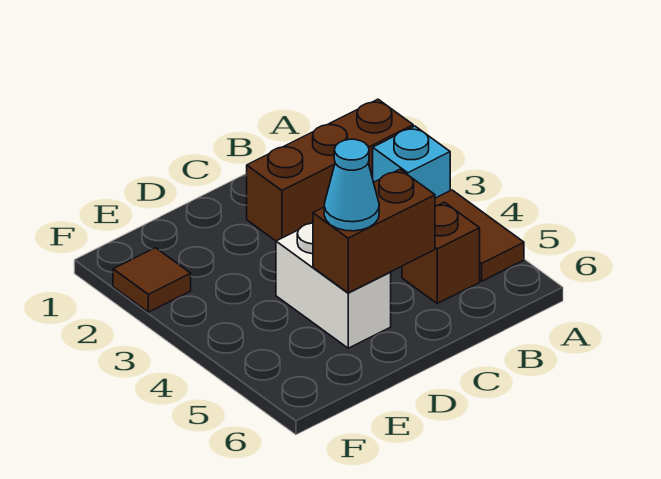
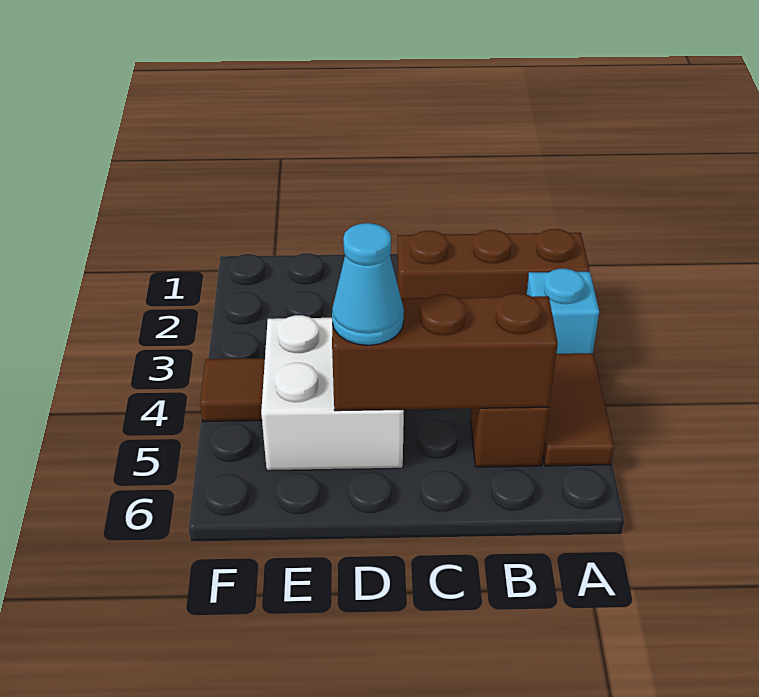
brown 1x2 brick [313,169,435,293] -> brown 1x3 brick [332,293,558,411]
white 1x2 brick [276,223,391,348] -> white 2x2 brick [261,315,404,471]
brown 1x1 tile [113,248,191,312] -> brown 1x1 tile moved to [200,358,265,422]

